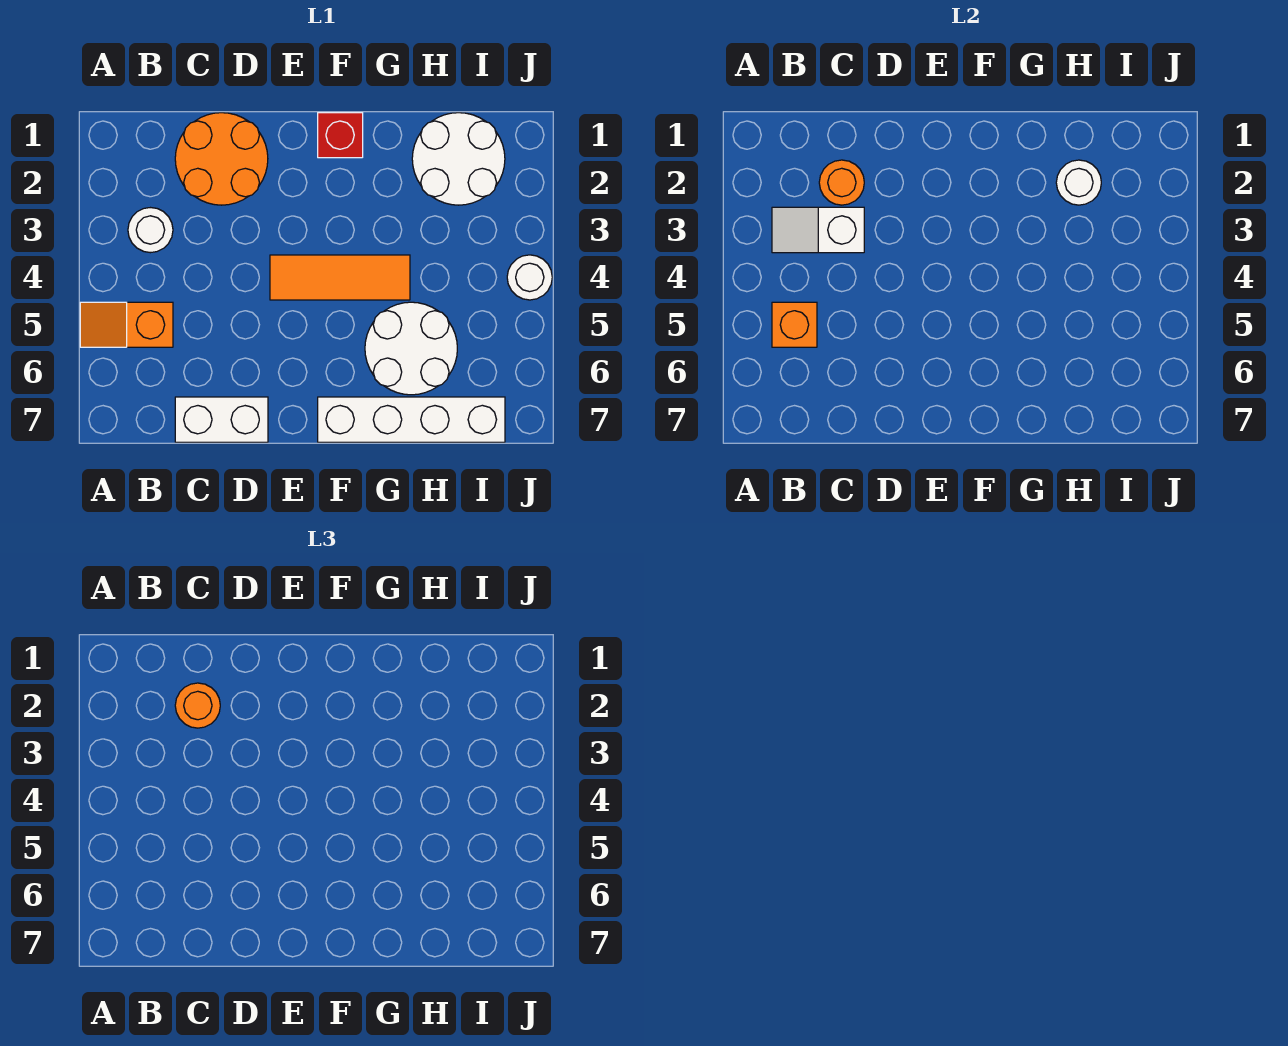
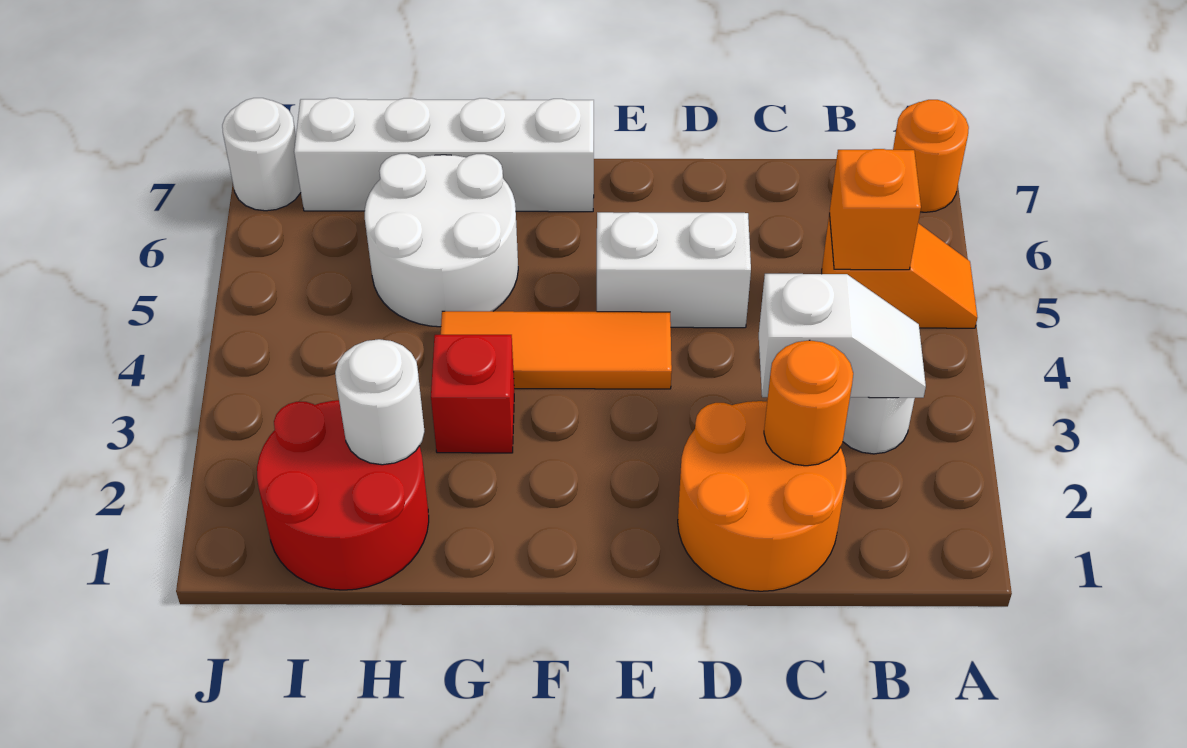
orange 1x1 round brick [175,683,220,728] -> orange 1x1 round brick moved to [893,100,969,212]
white 1x2 brick [175,397,268,442] -> white 1x2 brick moved to [597,212,751,328]
red 1x1 brick [318,113,363,158] -> red 1x1 brick moved to [431,335,514,453]
white 2x2 round brick [412,113,505,205] -> red 2x2 round brick [257,400,429,590]
white 1x1 round brick [507,255,552,300] -> white 1x1 round brick moved to [222,98,301,211]

